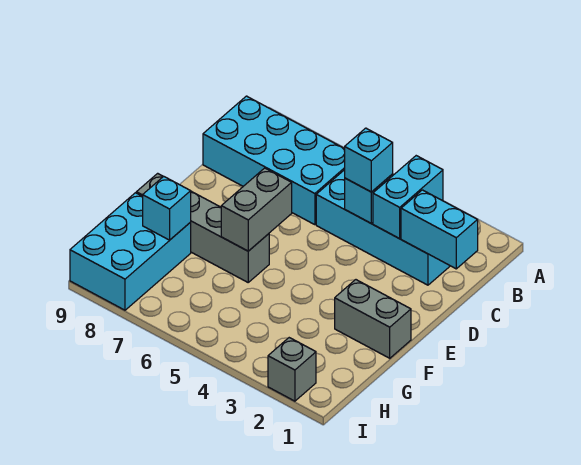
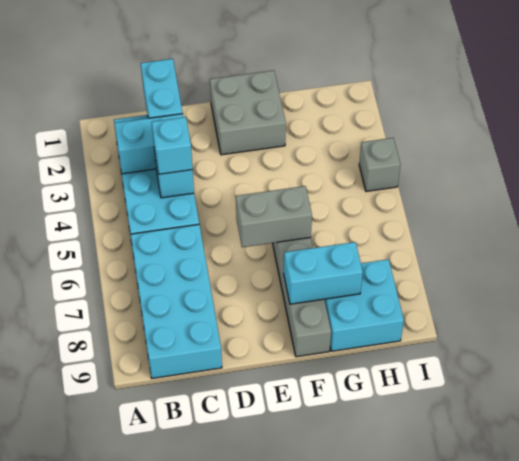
grey 1x2 brick [335,280,411,358] -> grey 2x2 brick [210,70,286,155]
cyan 2x3 brick [70,193,191,310] -> cyan 2x2 brick [324,259,404,351]
cyan 1x1 brick [143,176,191,240] -> cyan 1x2 brick [284,242,363,304]
grey 1x1 brick [268,338,316,401] -> grey 1x1 brick moved to [359,138,400,191]

